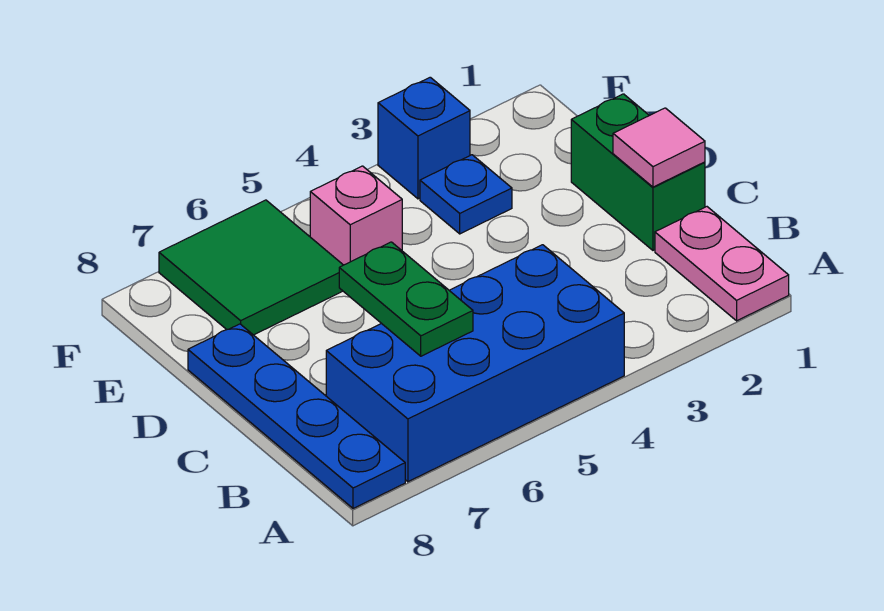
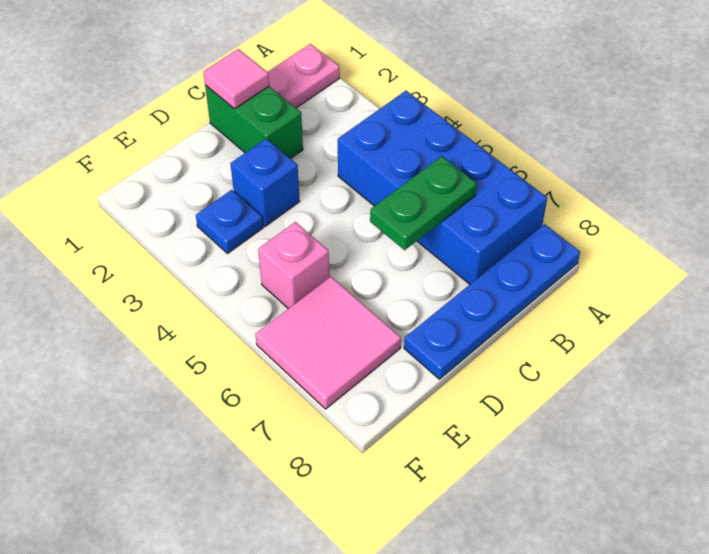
green 1x2 brick [571,94,705,250] -> green 1x2 brick turned to [205,85,303,159]
green 2x2 tile [159,200,343,335] -> pink 2x2 tile [255,277,401,409]
blue 1x1 brick [378,77,470,199] -> blue 1x1 brick moved to [230,139,300,226]

